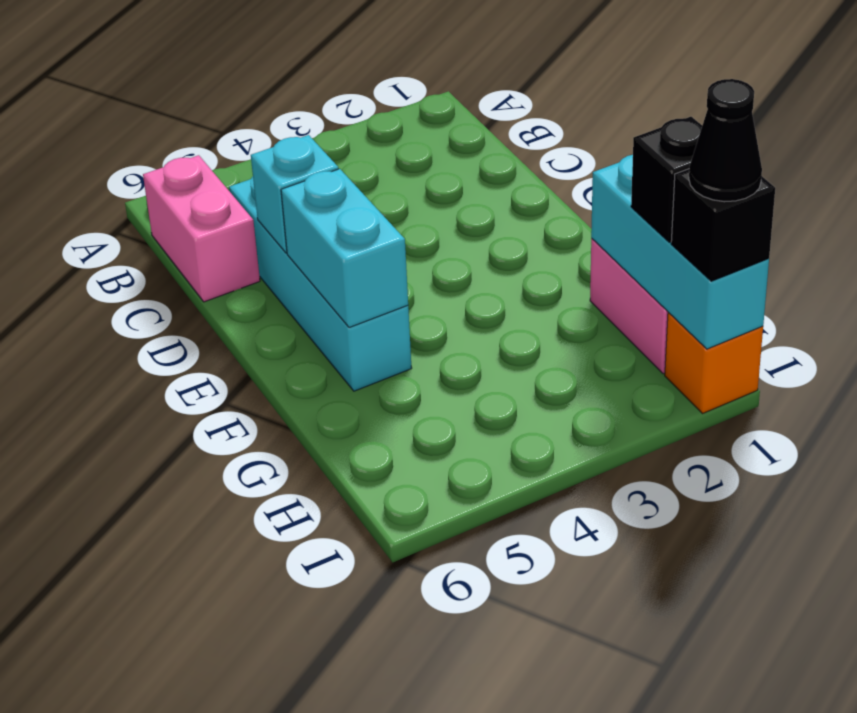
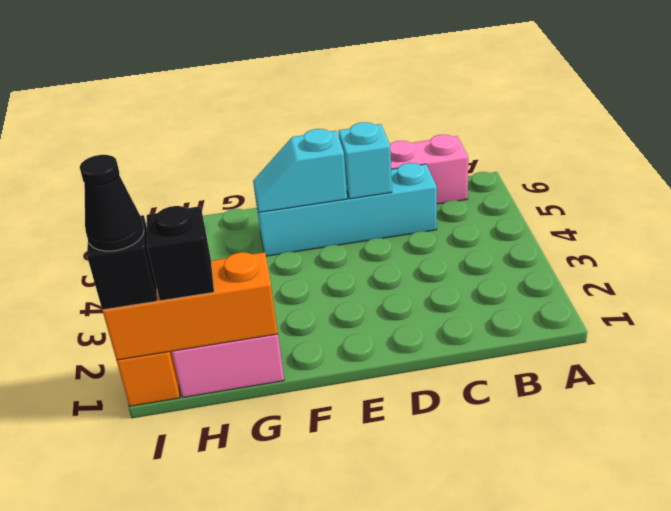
cyan 1x2 brick [281,169,408,328] -> cyan 1x2 slope [253,129,347,213]
cyan 1x3 brick [591,155,769,349] -> orange 1x3 brick [102,252,278,360]

